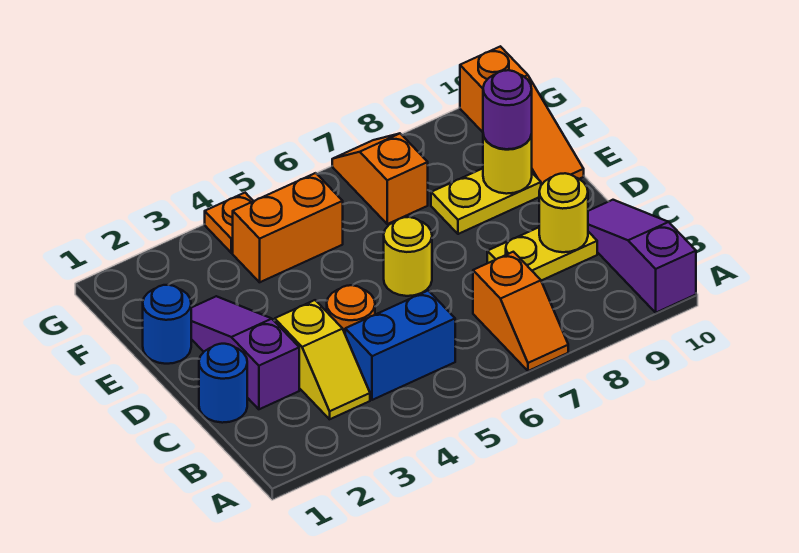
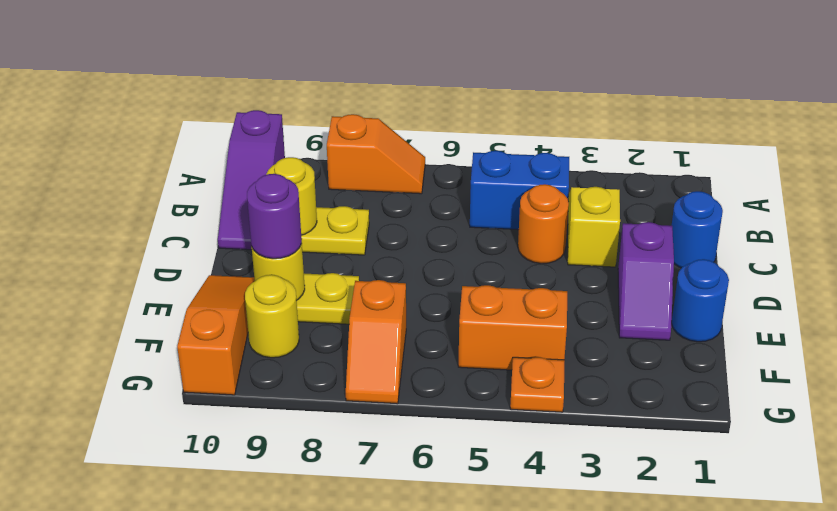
orange 1x2 slope [473,252,568,371] -> orange 1x2 slope turned to [327,114,425,194]
purple 1x3 slope [191,296,299,409] -> purple 1x2 slope [618,222,674,340]
yellow 1x1 round brick [384,217,432,296] -> yellow 1x1 round brick moved to [245,275,299,358]

